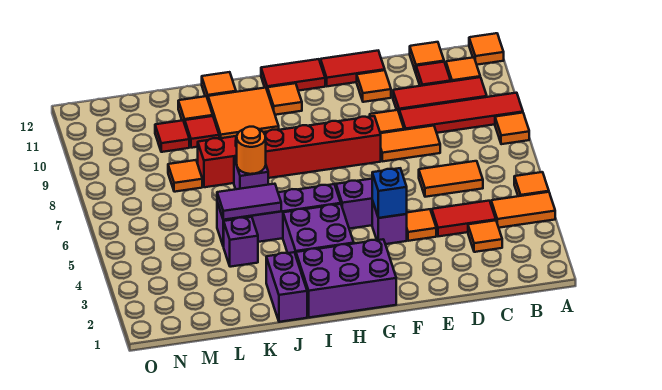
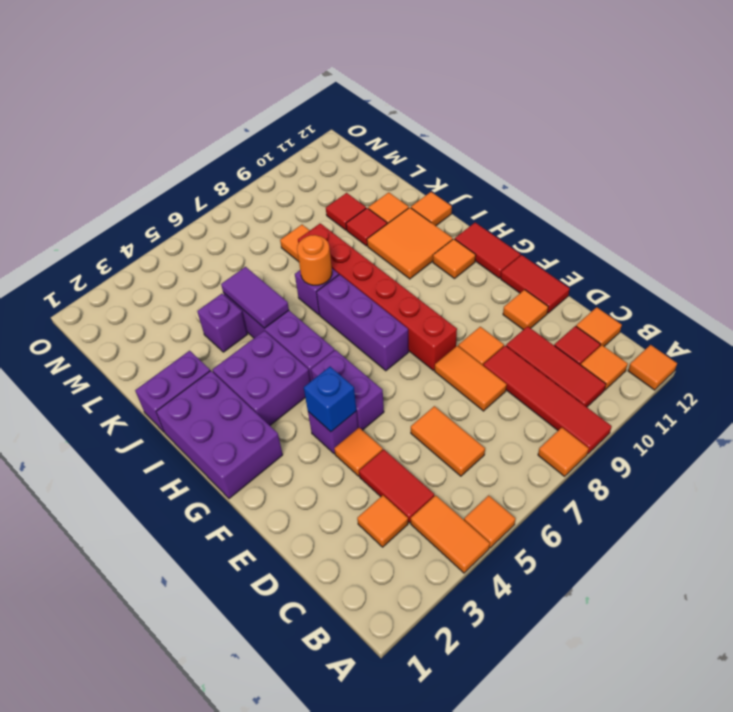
none -> purple 1x3 brick [317,274,409,371]

